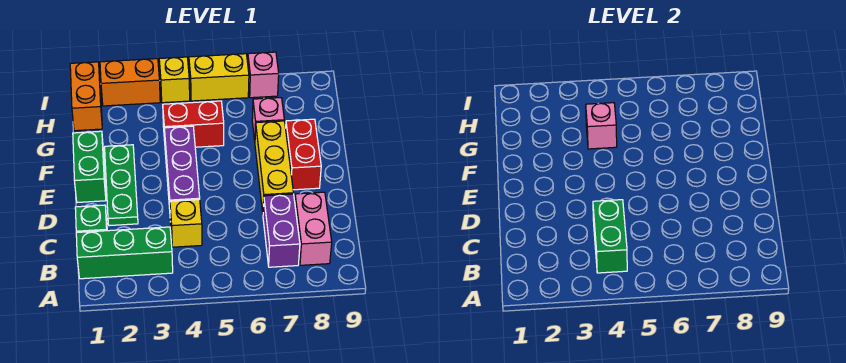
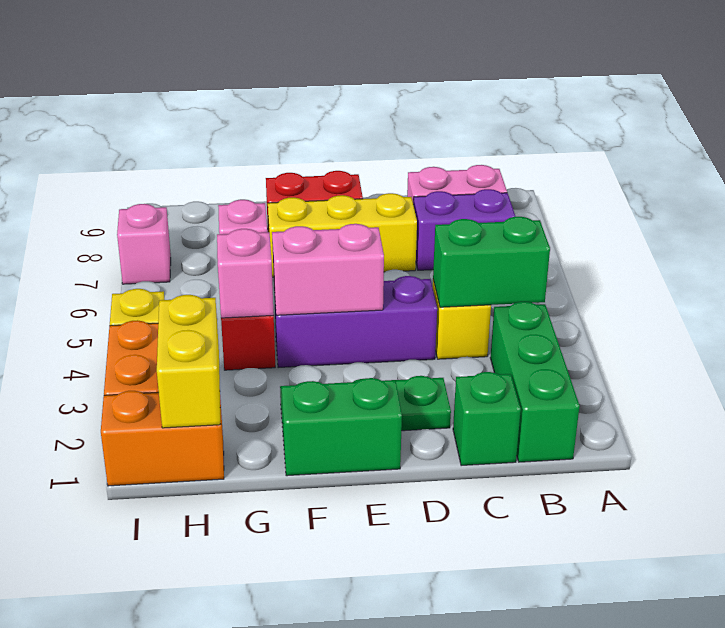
none -> pink 1x2 brick [272,224,384,315]
yellow 1x2 brick [189,54,249,101] -> yellow 1x2 brick moved to [157,295,220,428]

